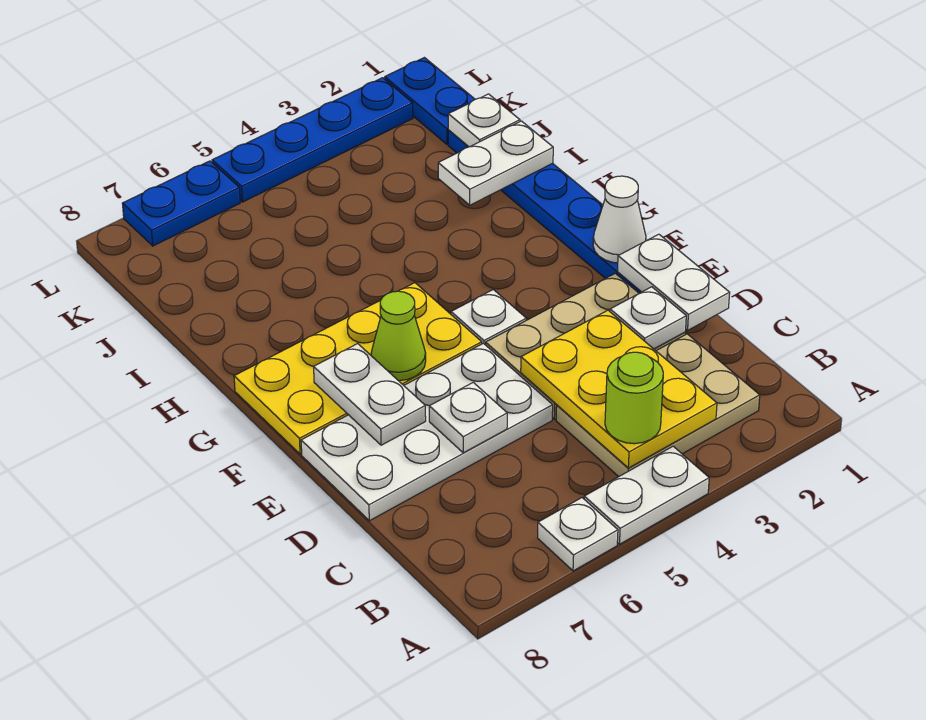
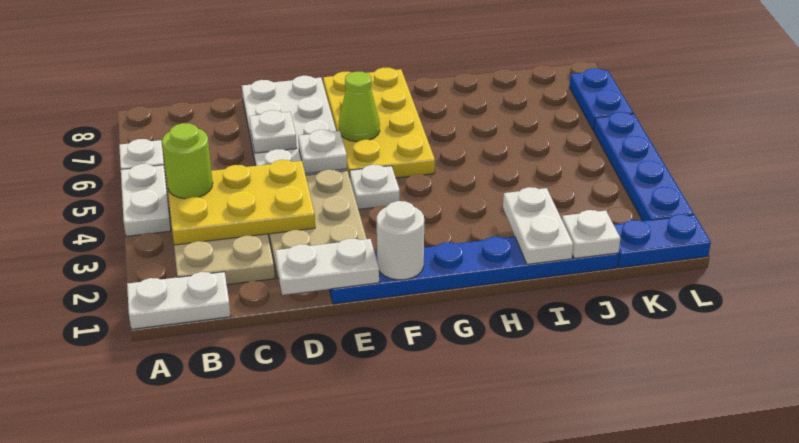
white 1x1 plate [610,287,686,349] -> white 1x1 plate moved to [298,130,347,174]
white 1x2 plate [314,344,426,445] -> white 1x2 plate moved to [127,272,231,329]
white 1x1 cone [593,176,646,263] -> white 1x1 round brick [377,201,424,280]

